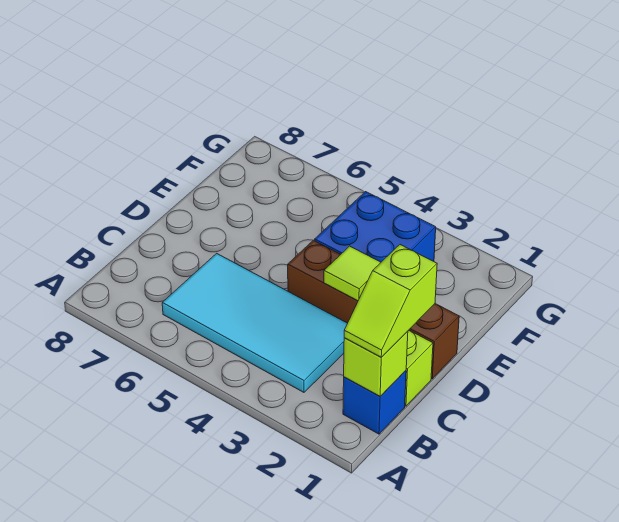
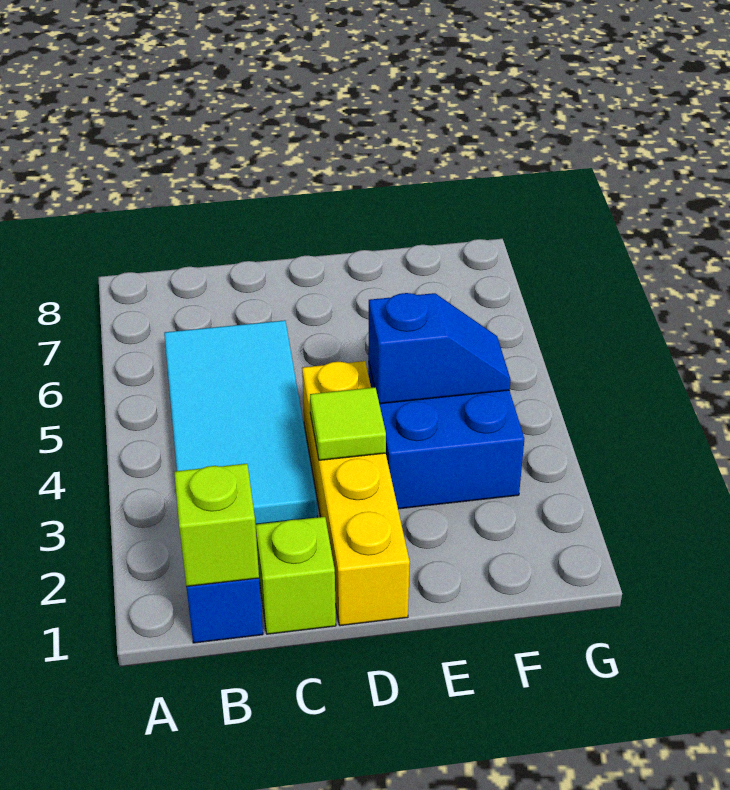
lime 1x2 slope [344,245,437,357] -> none
brown 1x4 brick [288,240,459,379] -> yellow 1x4 brick [302,361,410,626]
none -> blue 1x2 slope [368,293,511,404]

